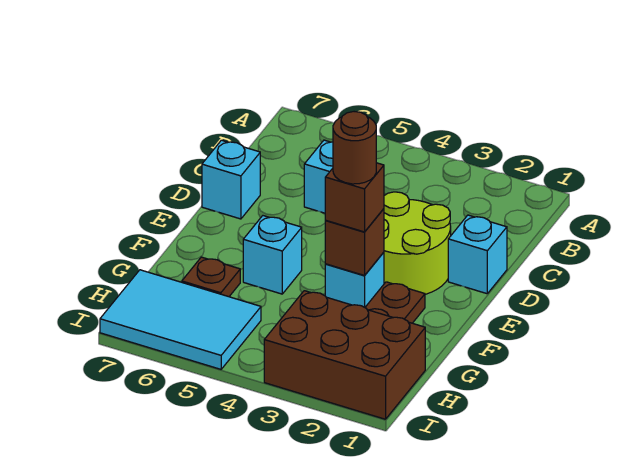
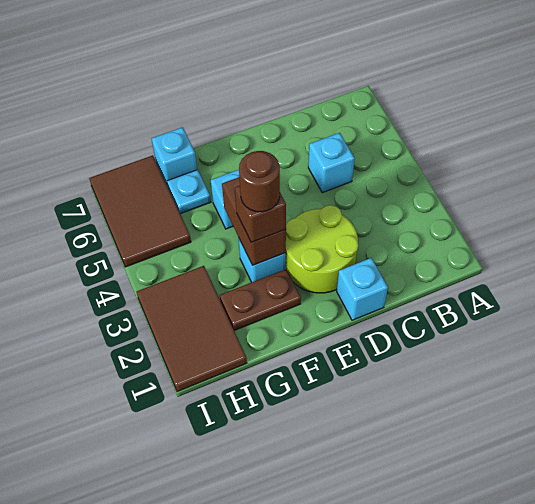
cyan 1x1 brick [202,140,260,219] -> cyan 1x1 brick moved to [152,127,197,186]
brown 1x1 brick [325,209,384,276] -> brown 1x2 brick [222,177,286,265]
brown 1x1 plate [182,257,240,297] -> cyan 1x1 plate [167,170,211,214]
brown 2x3 brick [264,291,425,419] -> brown 2x3 tile [137,266,247,392]
cyan 2x3 tile [100,270,261,369] -> brown 2x3 tile [89,155,191,267]

